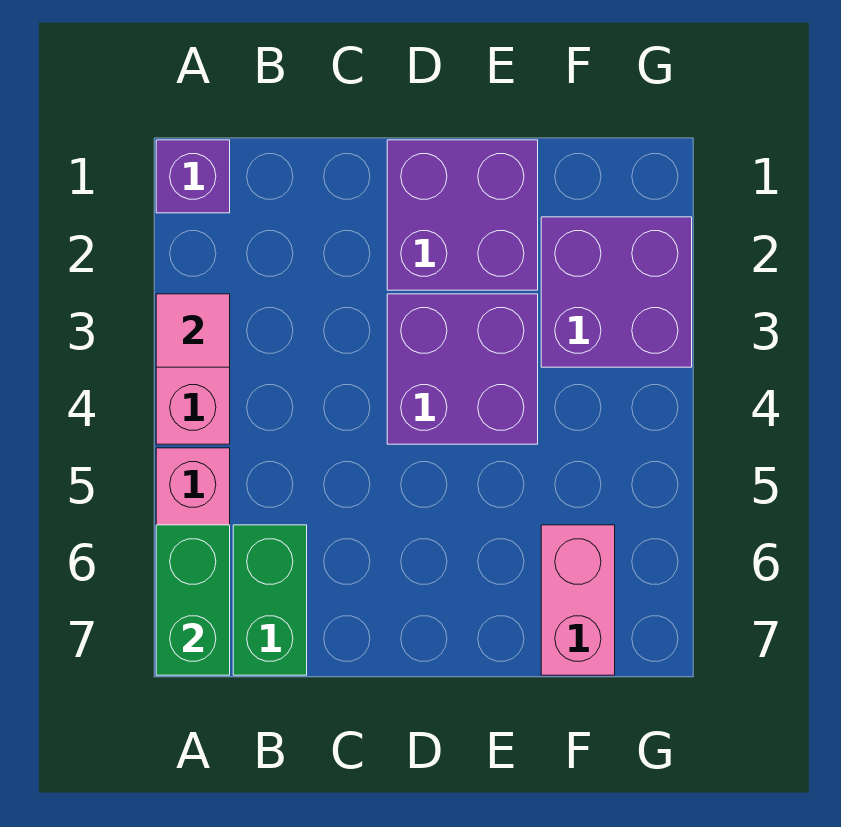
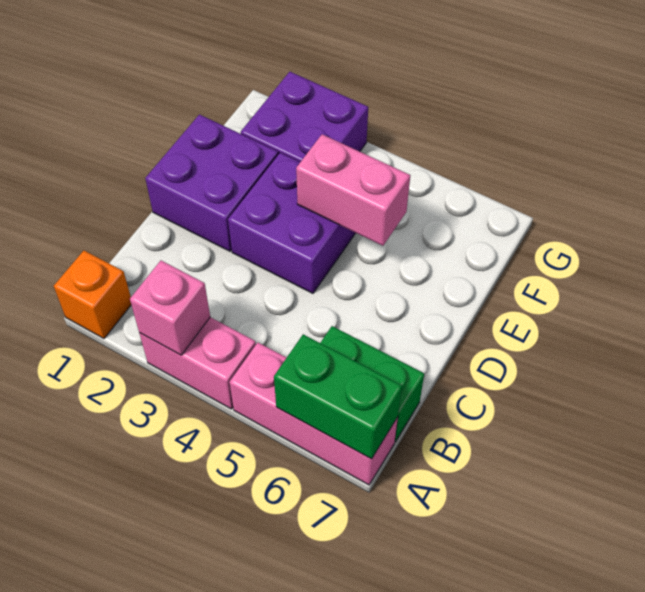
purple 1x1 brick [156,140,230,213] -> orange 1x1 brick [54,251,131,338]
pink 1x1 tile [156,294,230,367] -> pink 1x1 brick [130,261,210,355]
pink 1x2 brick [541,525,615,675] -> pink 1x2 brick moved to [296,134,410,246]

